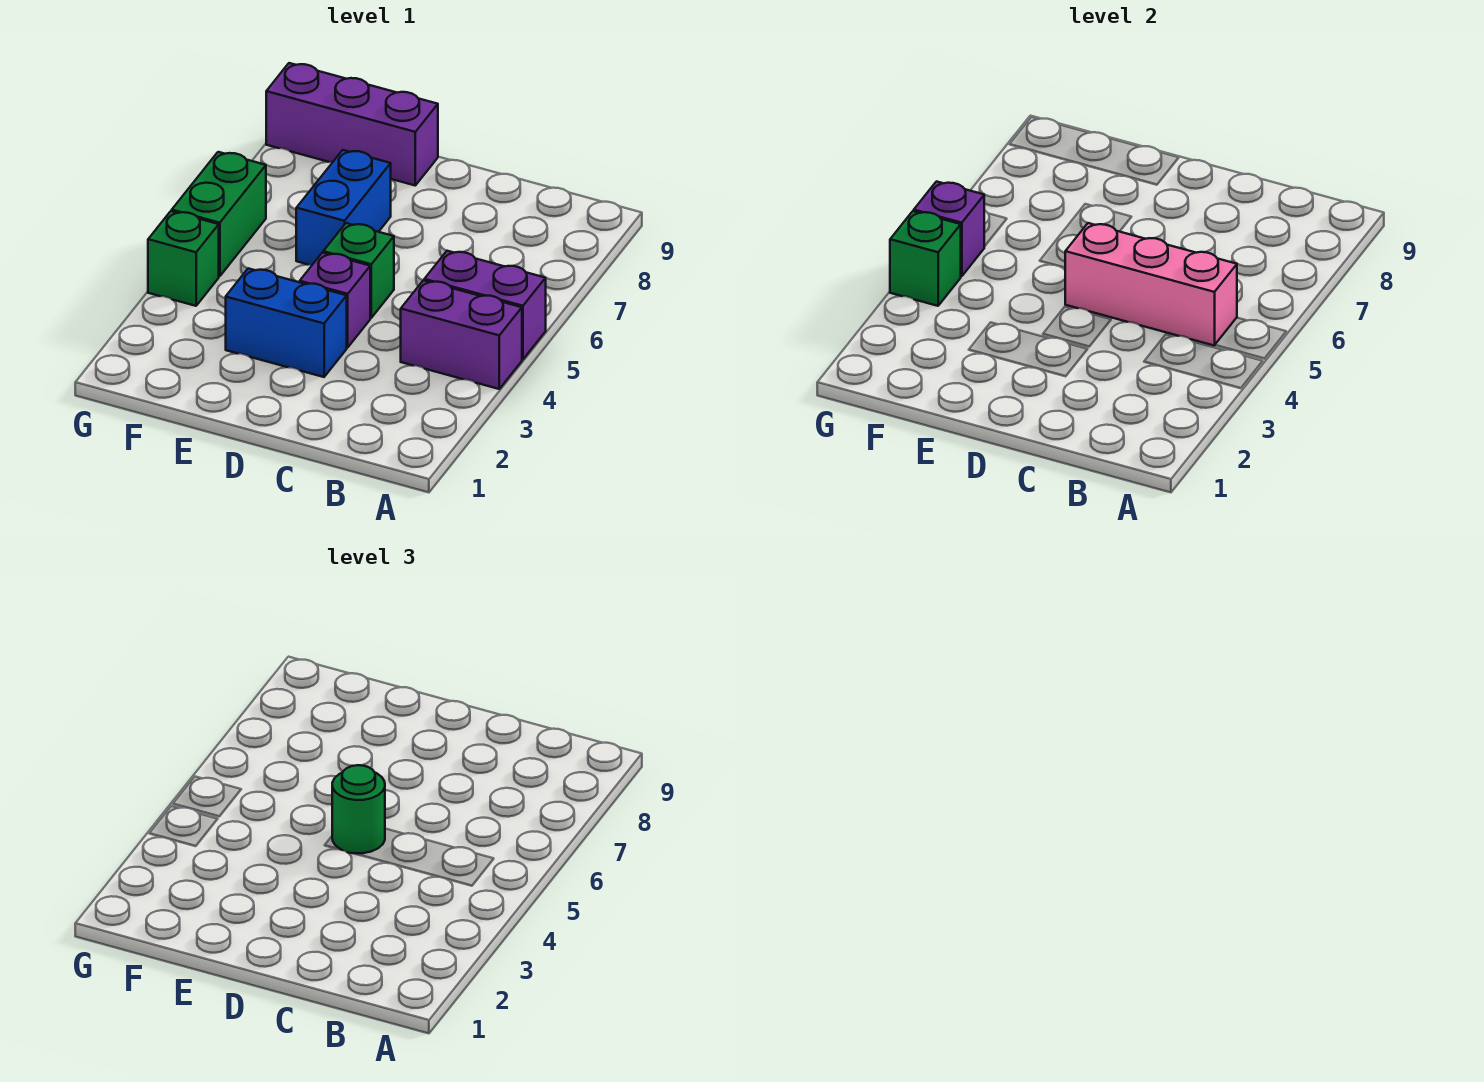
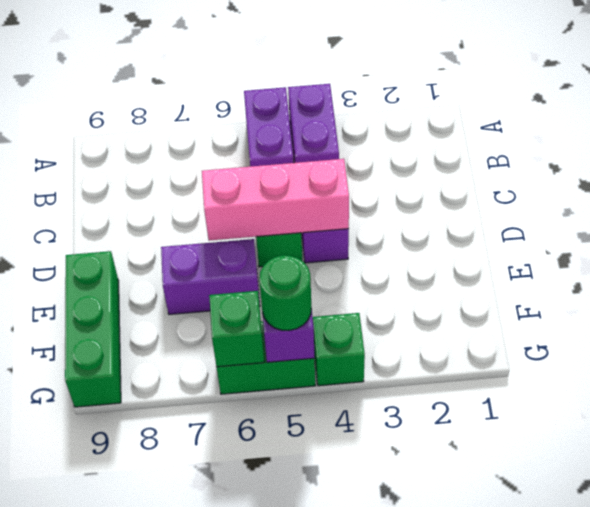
pink 1x3 brick [1065,223,1237,346] -> pink 1x3 brick turned to [202,159,349,241]
blue 1x2 brick [226,268,347,377] -> none
green 1x1 round brick [332,765,385,853] -> green 1x1 round brick moved to [259,255,311,331]
blue 1x2 brick [296,150,391,265] -> purple 1x2 brick [161,239,260,314]
purple 1x3 brick [266,63,438,185] -> green 1x3 brick [65,251,121,407]
green 1x1 brick [890,211,961,306] -> green 1x1 brick moved to [209,291,264,367]

